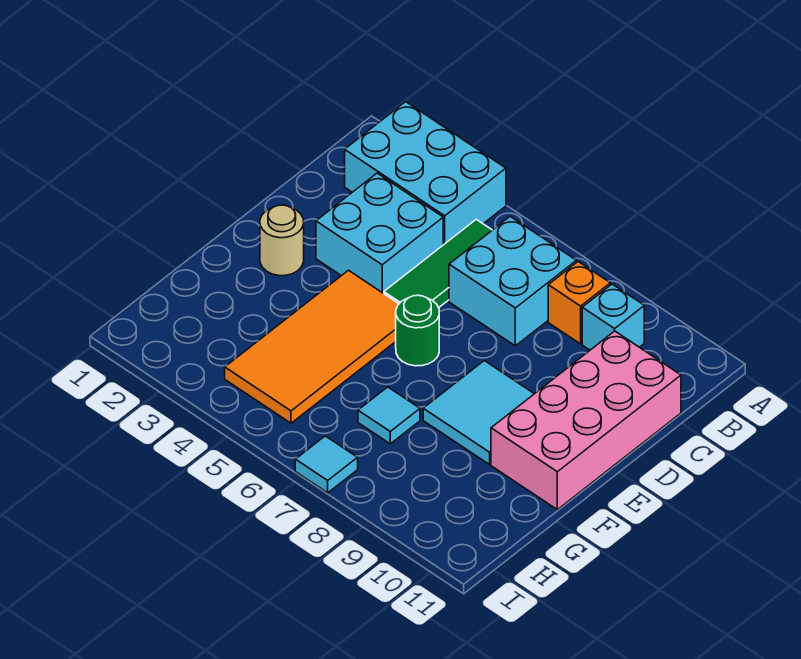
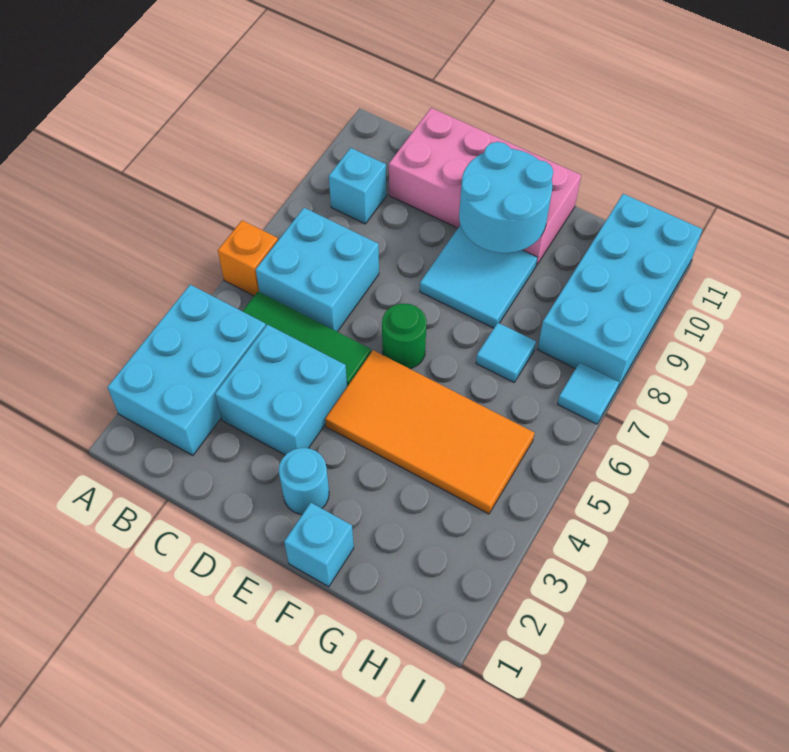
orange 1x1 brick [548,262,610,344] -> orange 1x1 brick moved to [218,220,278,296]
tan 1x1 round brick [260,205,304,276] -> cyan 1x1 round brick [279,448,329,515]
none -> cyan 2x2 round brick [459,142,553,253]
none -> cyan 1x1 brick [284,503,354,587]
none -> cyan 2x4 brick [537,194,703,389]

